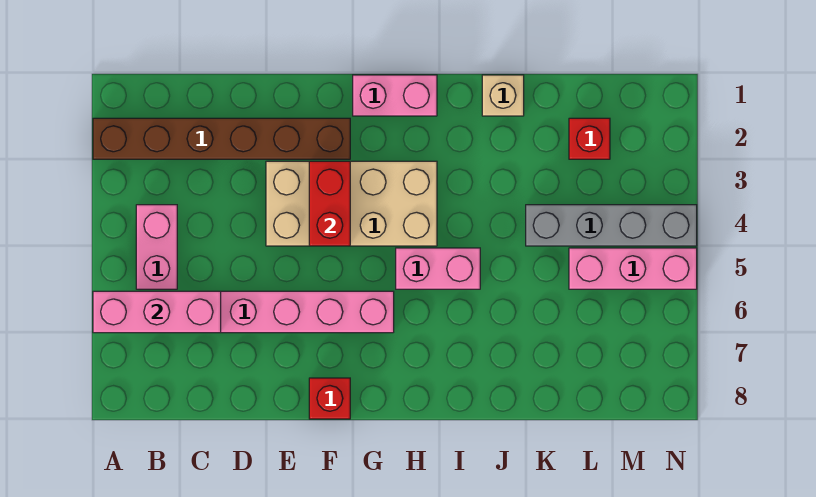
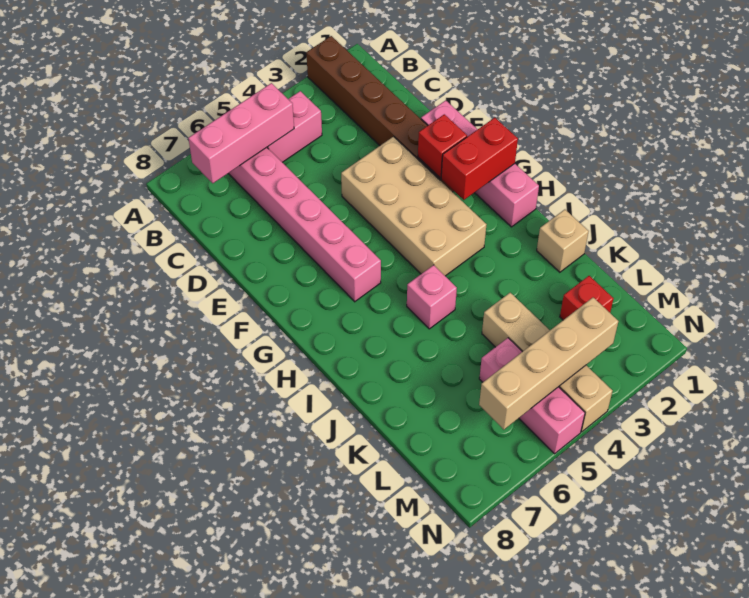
pink 1x3 brick [93,291,221,333] -> pink 1x3 brick turned to [188,83,294,183]
red 1x2 brick [309,161,350,246] -> red 1x2 brick moved to [441,118,518,200]
red 1x1 brick [309,378,350,419] -> red 1x1 brick moved to [418,114,467,178]
pink 1x2 brick [353,75,437,116] -> pink 1x4 brick [421,100,539,227]
pink 1x2 brick [396,248,480,289] -> pink 1x1 brick [407,265,457,329]
grey 1x4 brick [526,205,697,246] -> tan 1x4 brick [482,293,613,432]
none -> tan 1x4 brick [479,298,619,430]

